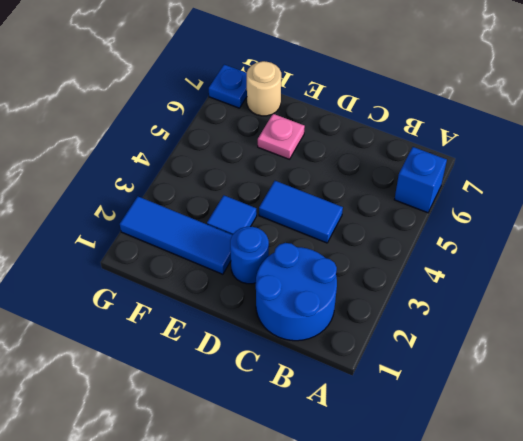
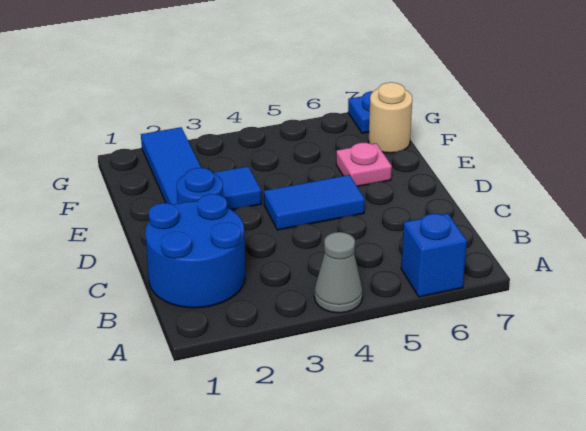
none -> grey 1x1 cone [314,232,363,313]
blue 1x2 tile [259,181,343,243] -> blue 1x2 tile turned to [264,175,365,230]

